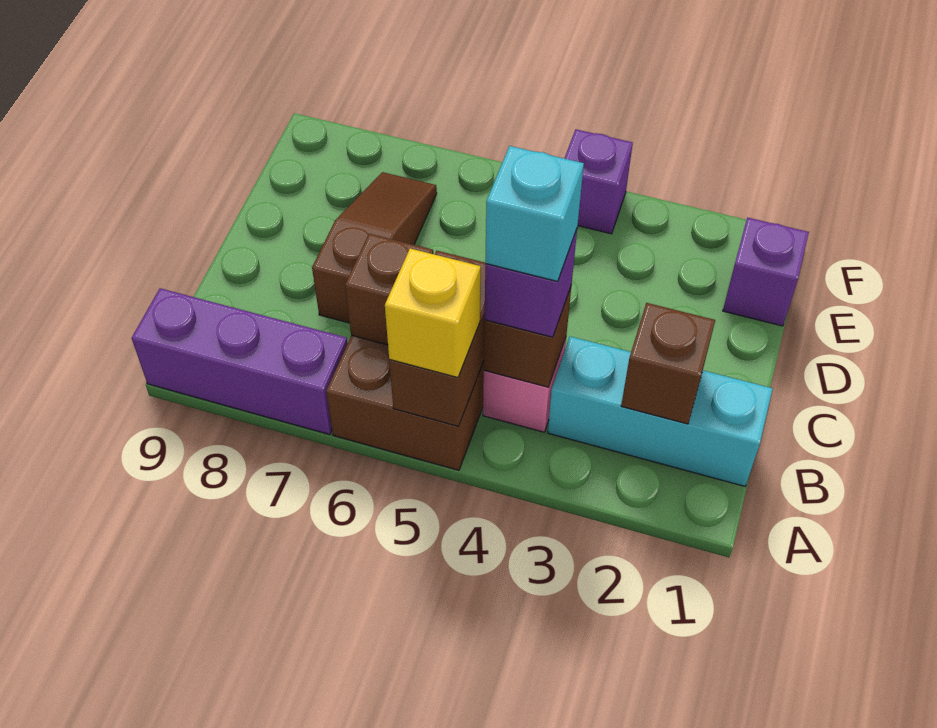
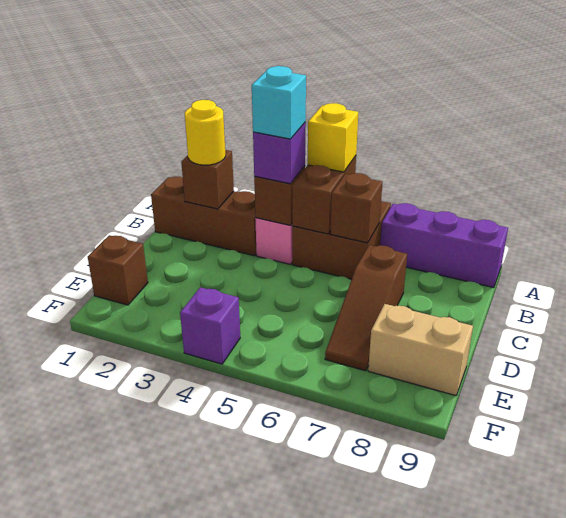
cyan 1x3 brick [548,336,773,486] -> brown 1x3 brick [151,177,256,256]
none -> yellow 1x1 round brick [185,100,226,165]
purple 1x1 brick [723,218,809,326] -> brown 1x1 brick [88,235,148,305]
none -> tan 1x2 brick [368,304,473,396]

